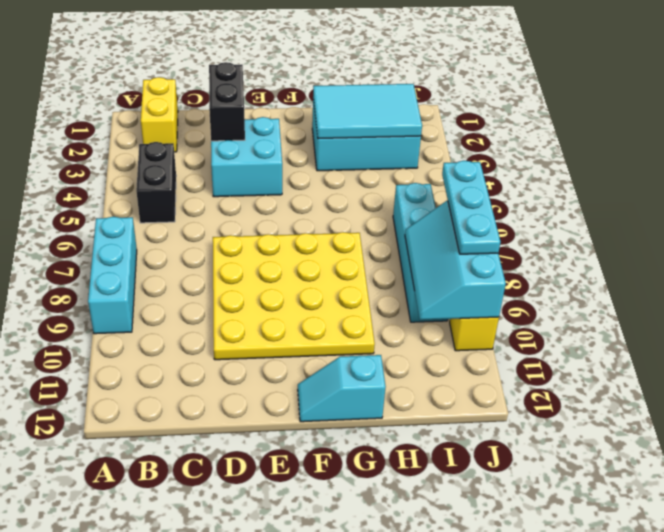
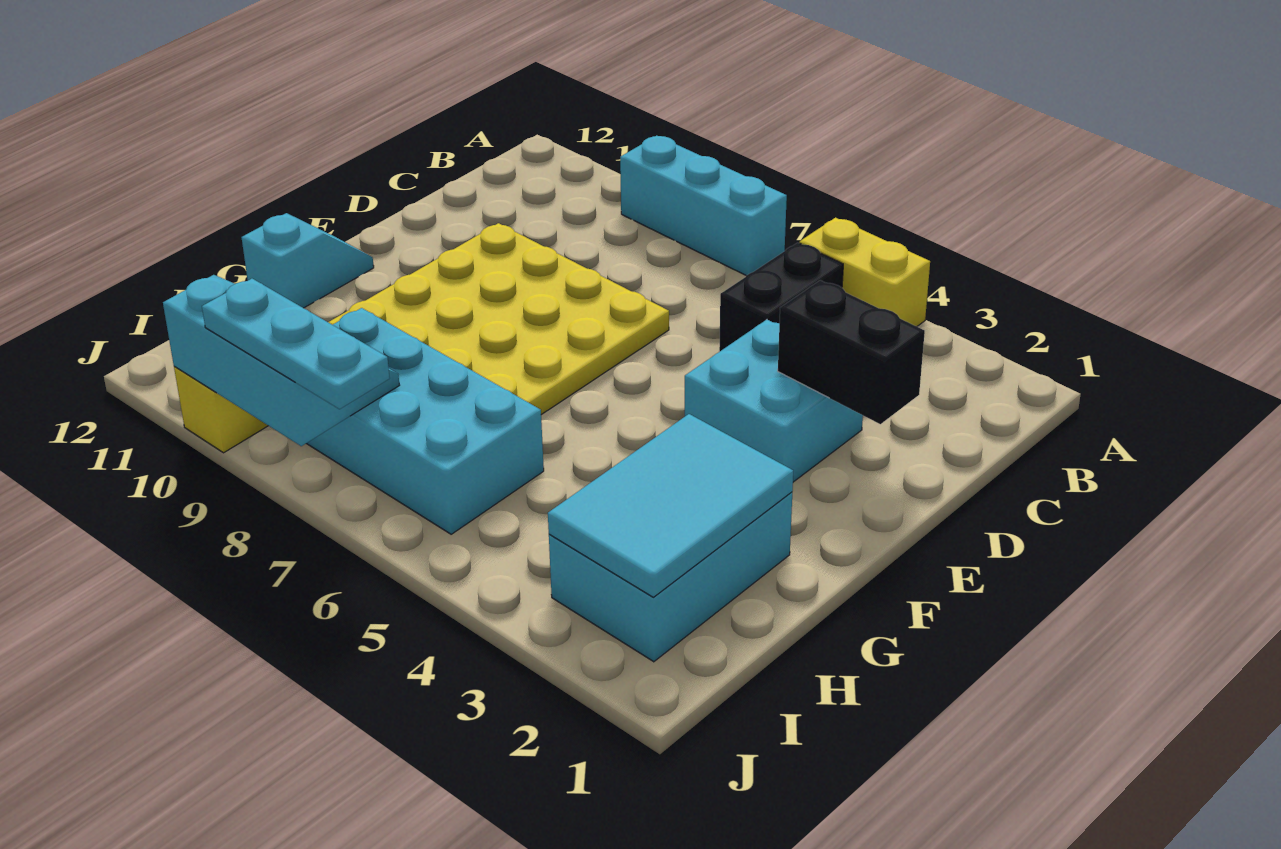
yellow 1x2 brick [141,77,178,152] -> yellow 1x2 brick moved to [799,218,930,326]
black 1x2 brick [136,142,176,223] -> black 1x2 brick turned to [719,243,843,352]
cyan 1x4 brick [393,183,448,322] -> cyan 2x4 brick [307,308,544,534]

